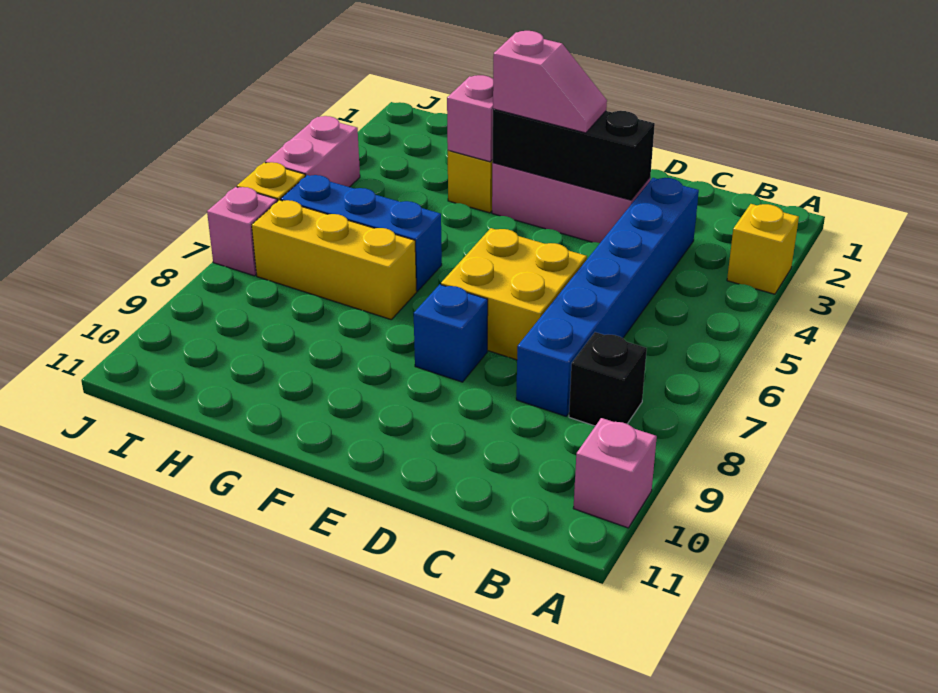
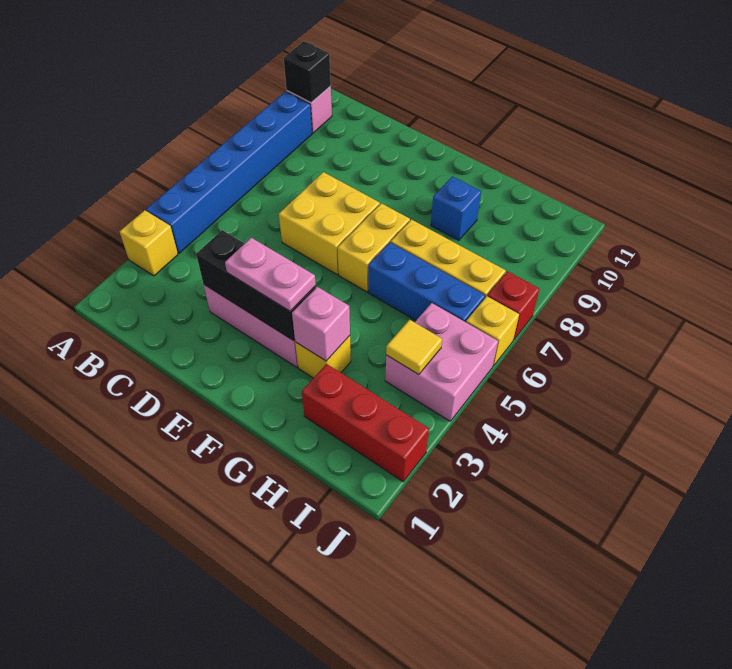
black 1x1 brick [569,332,647,426] -> black 1x1 brick moved to [284,41,331,103]
blue 1x6 brick [516,178,699,416] -> blue 1x6 brick moved to [146,92,312,253]
pink 1x2 slope [493,31,607,133] -> pink 1x2 plate [225,238,316,311]
blue 1x1 brick [414,284,488,382] -> blue 1x1 brick moved to [431,176,481,241]
none -> yellow 1x2 brick [338,203,410,292]
none -> red 1x3 brick [302,364,429,482]
none -> yellow 1x1 tile [386,320,442,375]
pink 1x2 brick [265,116,360,187] -> pink 2x2 brick [385,303,498,421]
pink 1x1 brick [207,187,277,276] -> red 1x1 brick [488,271,539,340]

